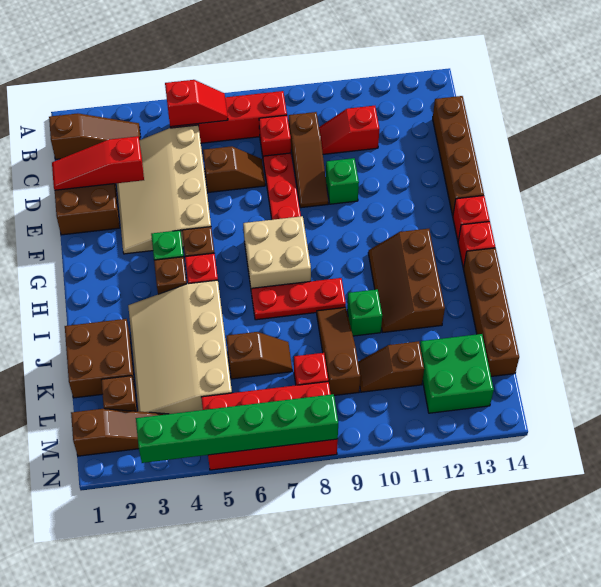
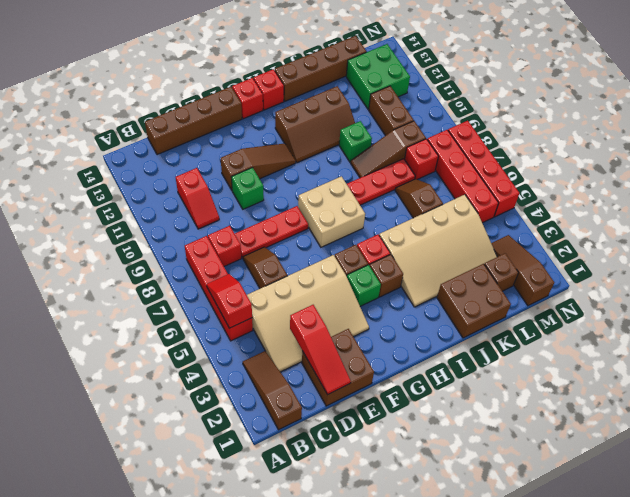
brown 1x3 slope [289,112,328,208] -> brown 1x3 slope moved to [221,143,296,190]
red 1x3 plate [251,278,346,320] -> red 1x3 plate turned to [347,159,415,205]
brown 1x2 slope [358,341,424,392] -> brown 1x2 brick [369,86,414,136]
green 1x6 brick [136,394,338,463] -> none

